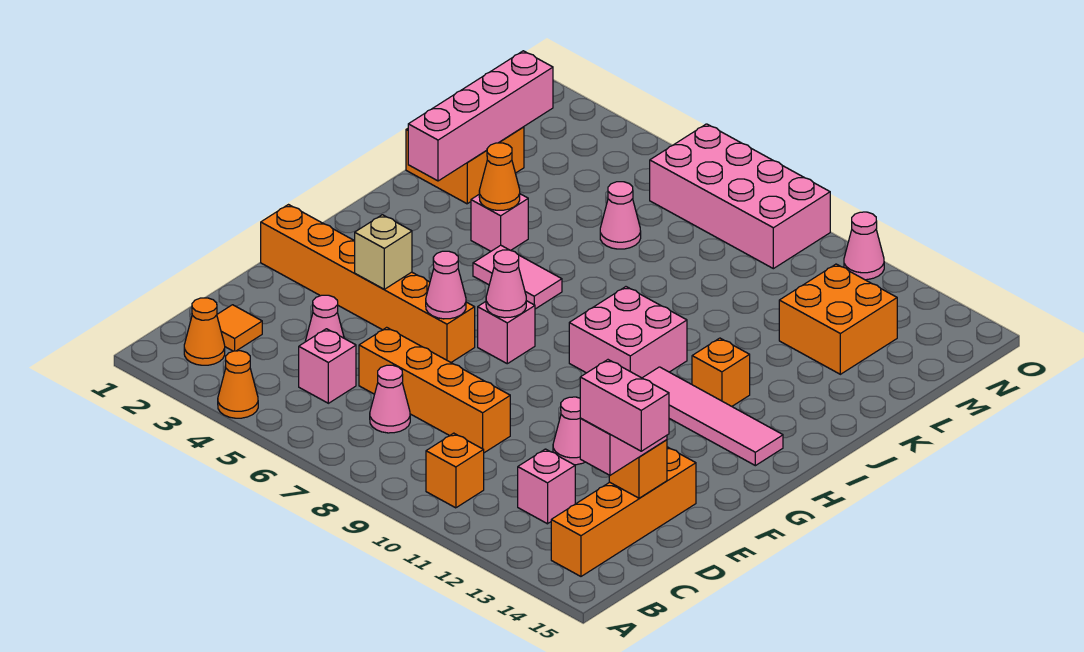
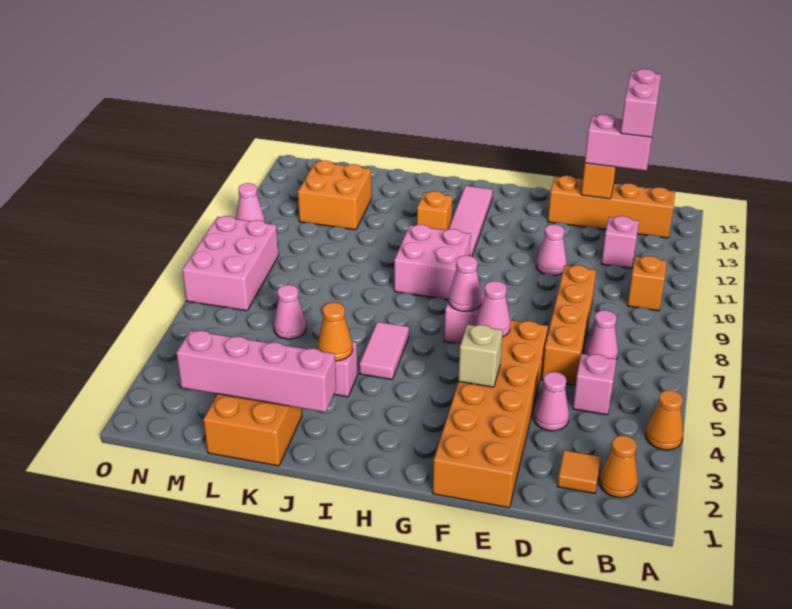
orange 1x6 brick [261,205,475,362] -> orange 2x6 brick [433,320,548,508]
pink 2x4 brick [650,124,830,269] -> pink 2x3 brick [182,216,279,311]

